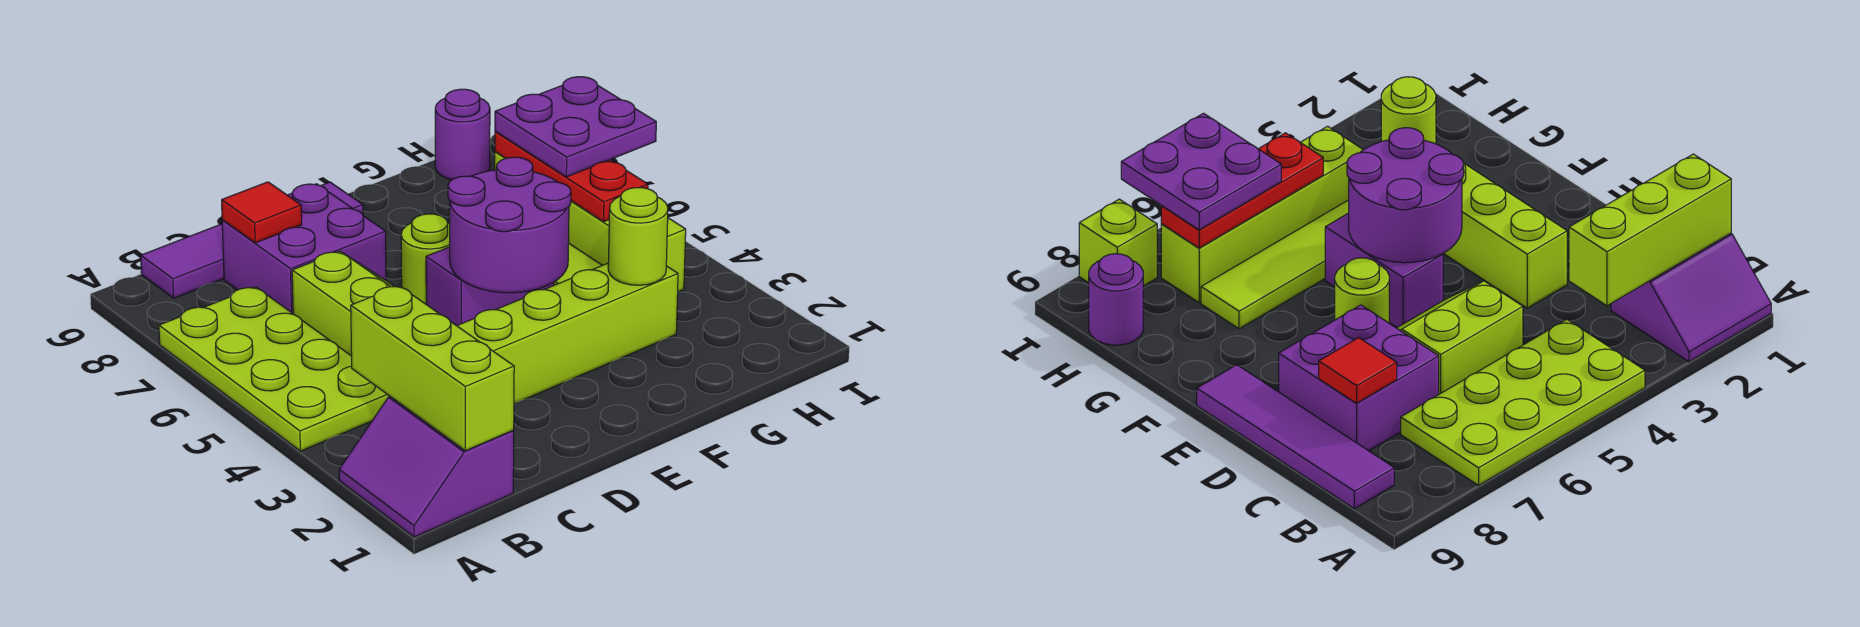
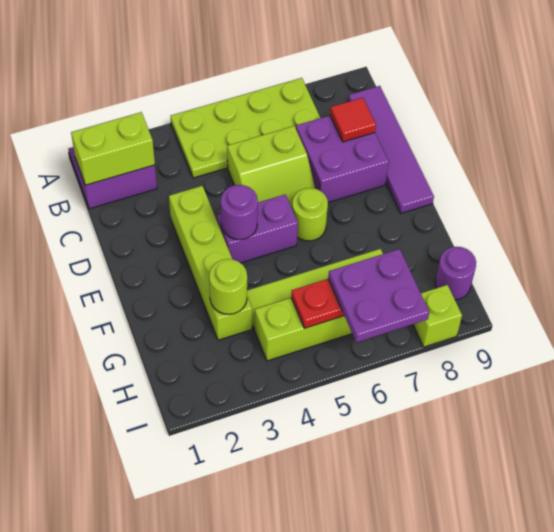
lime 1x3 brick [351,286,514,451] -> lime 1x2 brick [71,112,155,185]
purple 2x2 round brick [448,157,571,293] -> purple 1x1 round brick [221,185,258,240]
purple 1x2 brick [426,247,554,326] -> purple 1x2 brick turned to [216,195,298,263]

